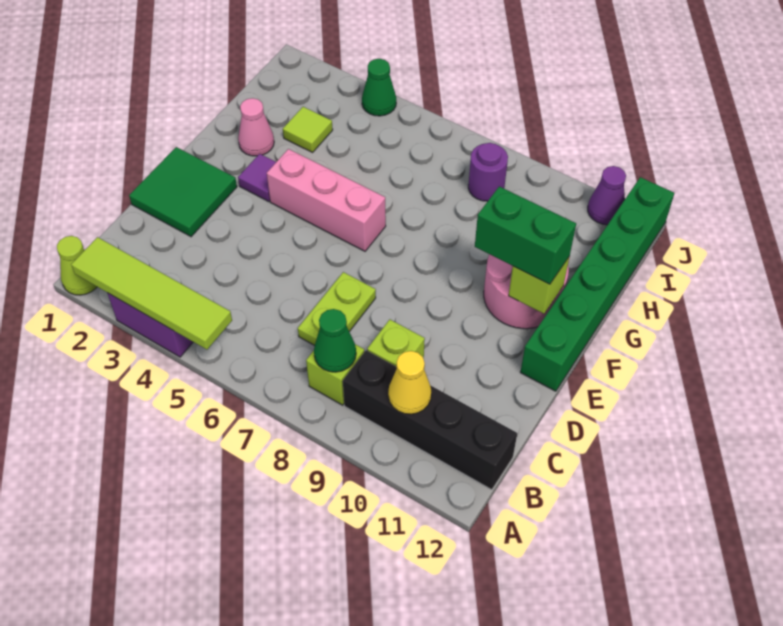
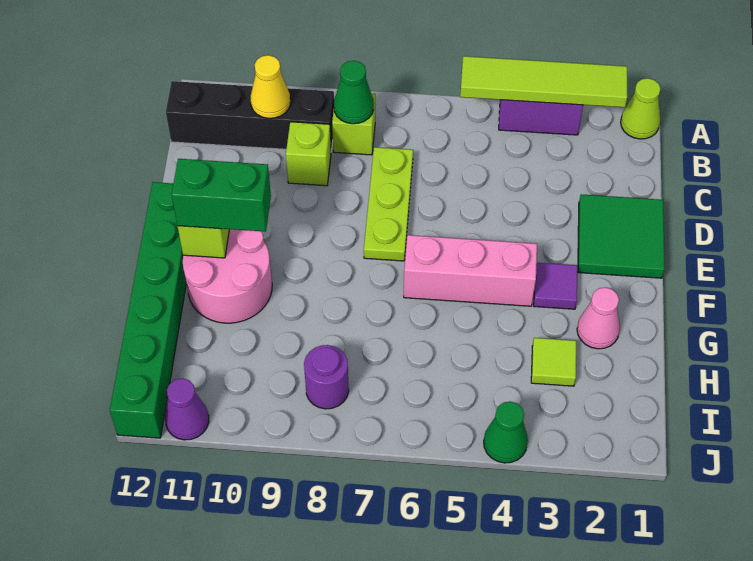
lime 1x2 plate [298,272,376,346] -> lime 1x3 plate [364,147,413,261]

